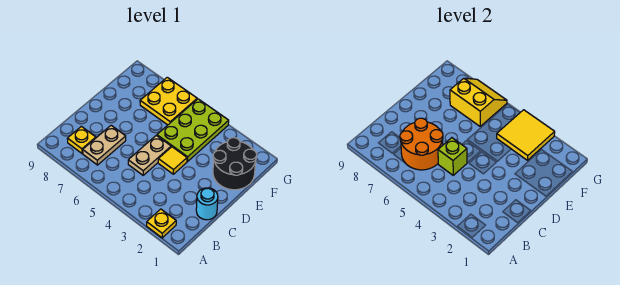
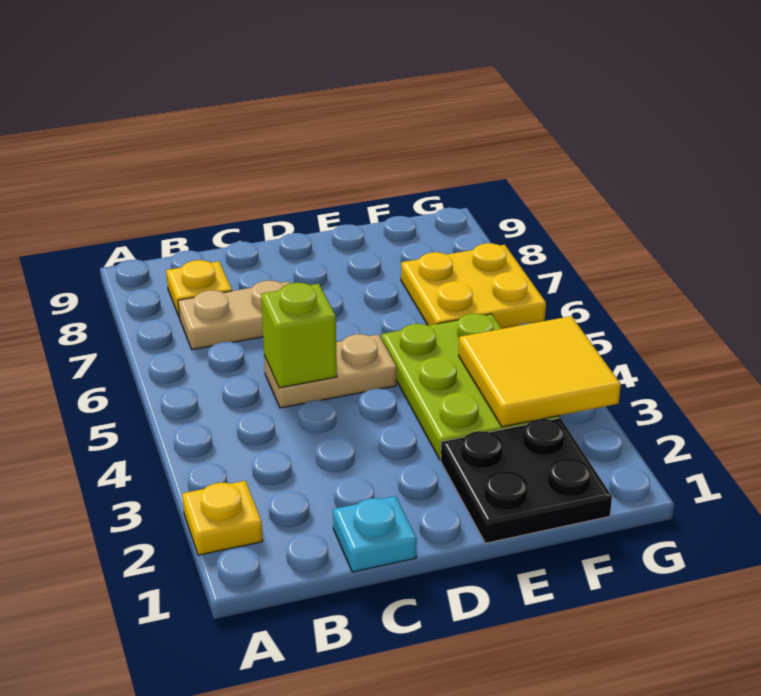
orange 2x2 round brick [400,118,443,170] -> none
cyan 1x1 round brick [196,188,218,220] -> cyan 1x1 plate [333,496,417,572]
yellow 1x1 tile [158,147,187,174] -> none
black 2x2 round brick [213,138,257,190] -> black 2x2 plate [441,418,612,543]
lime 2x3 plate [157,99,229,161] -> lime 2x3 plate turned to [381,313,559,459]
yellow 2x2 slope [450,78,507,126] -> none

